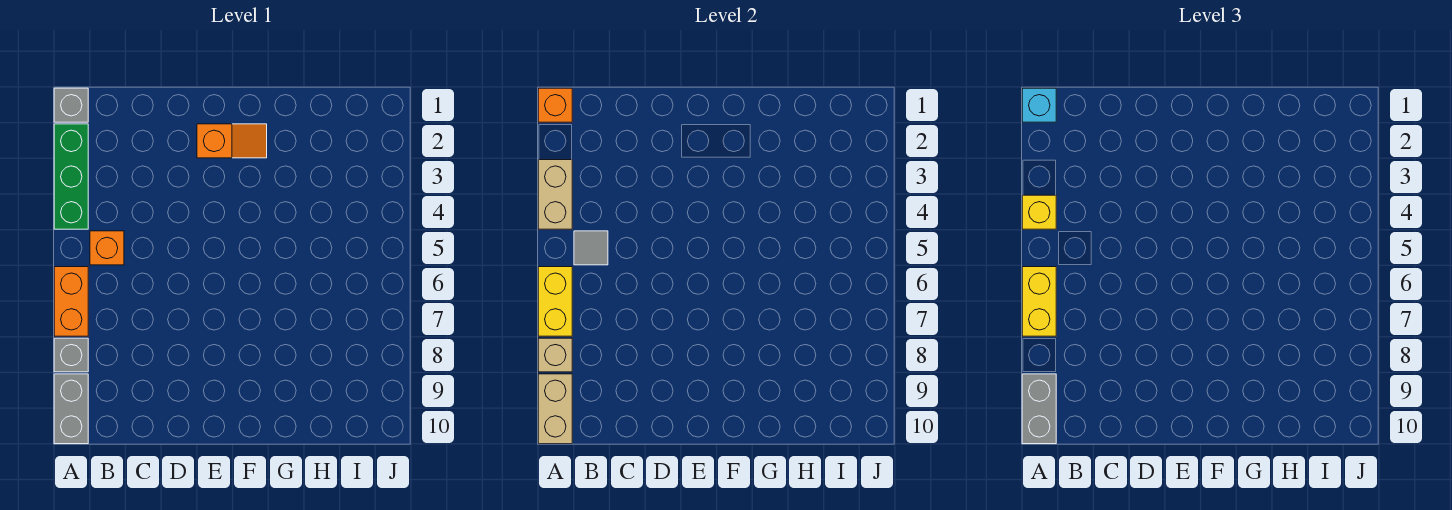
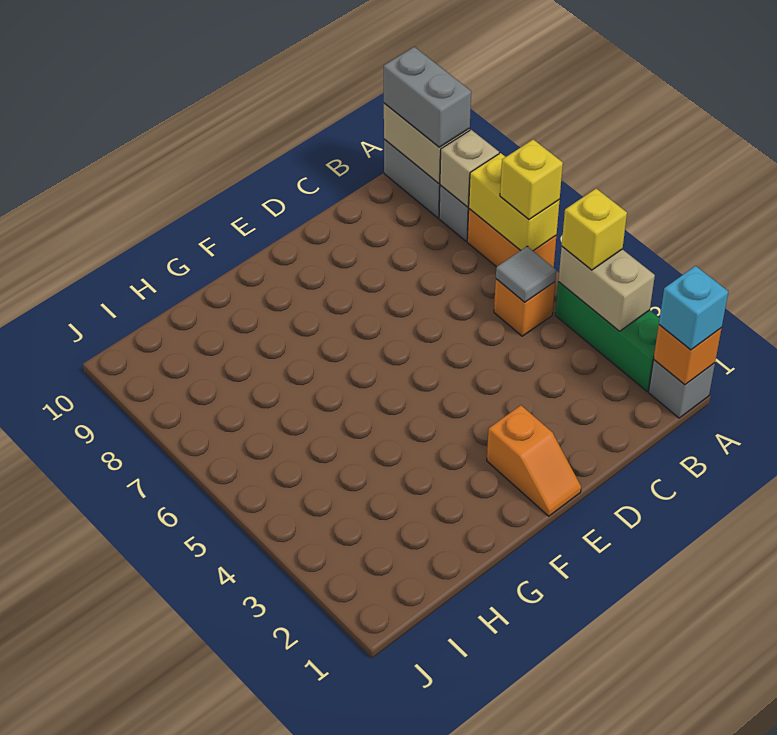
yellow 1x2 brick [1022,267,1056,336] -> yellow 1x1 brick [500,139,563,219]
orange 1x2 slope [197,124,267,158] -> orange 1x2 slope turned to [487,405,581,516]

